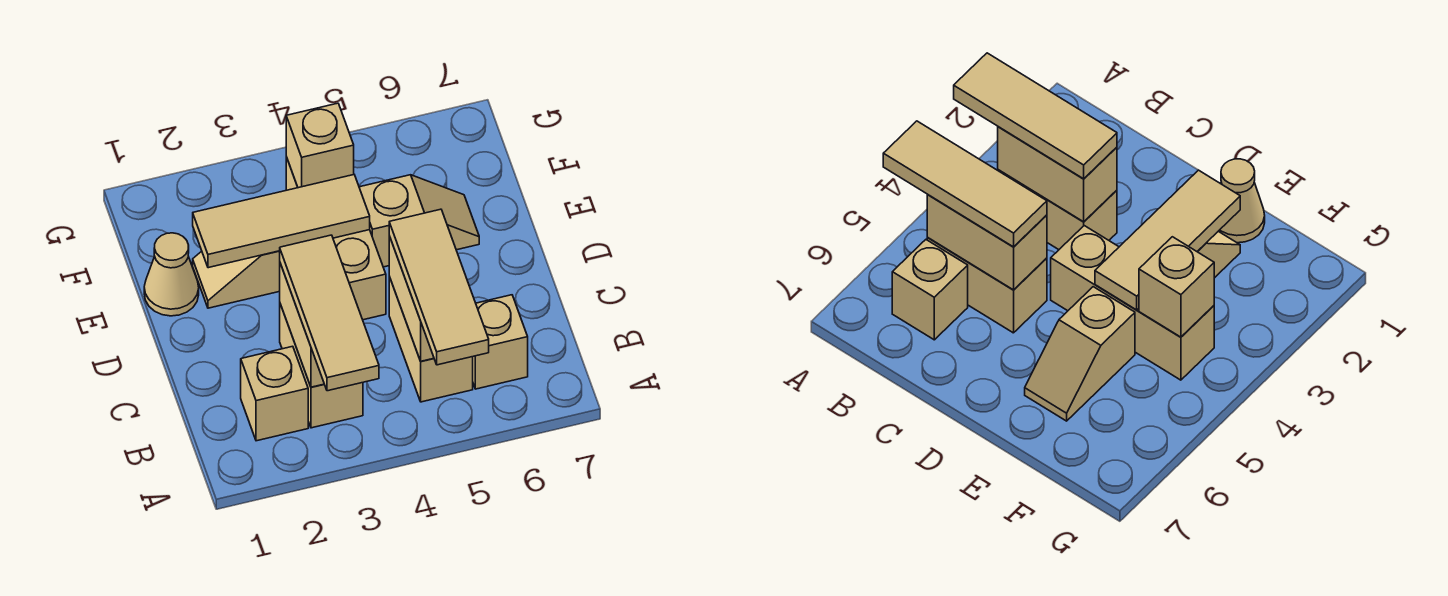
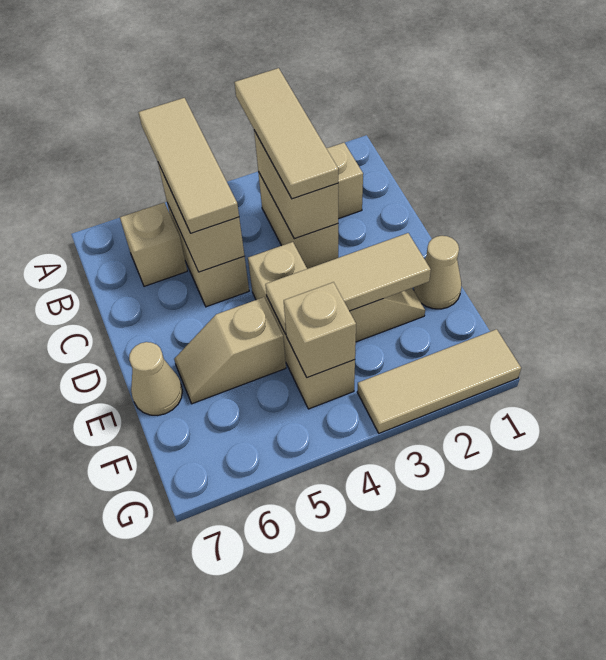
none -> tan 1x1 cone [129,342,182,416]
none -> tan 1x3 tile [357,329,521,433]

